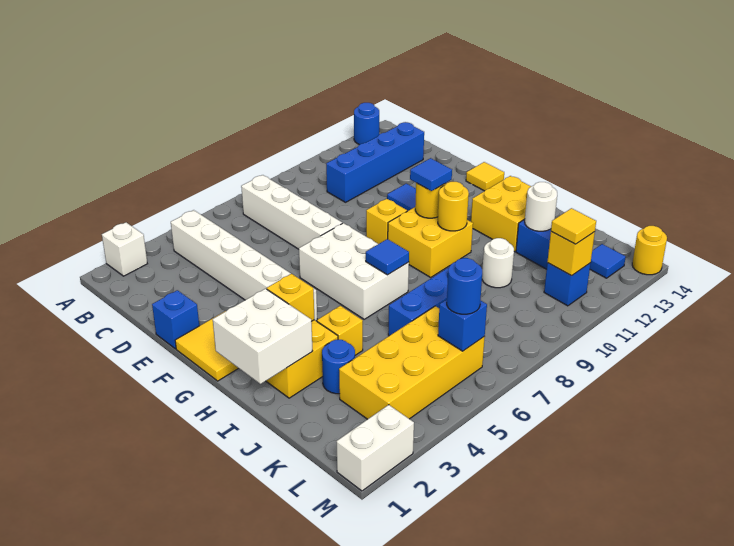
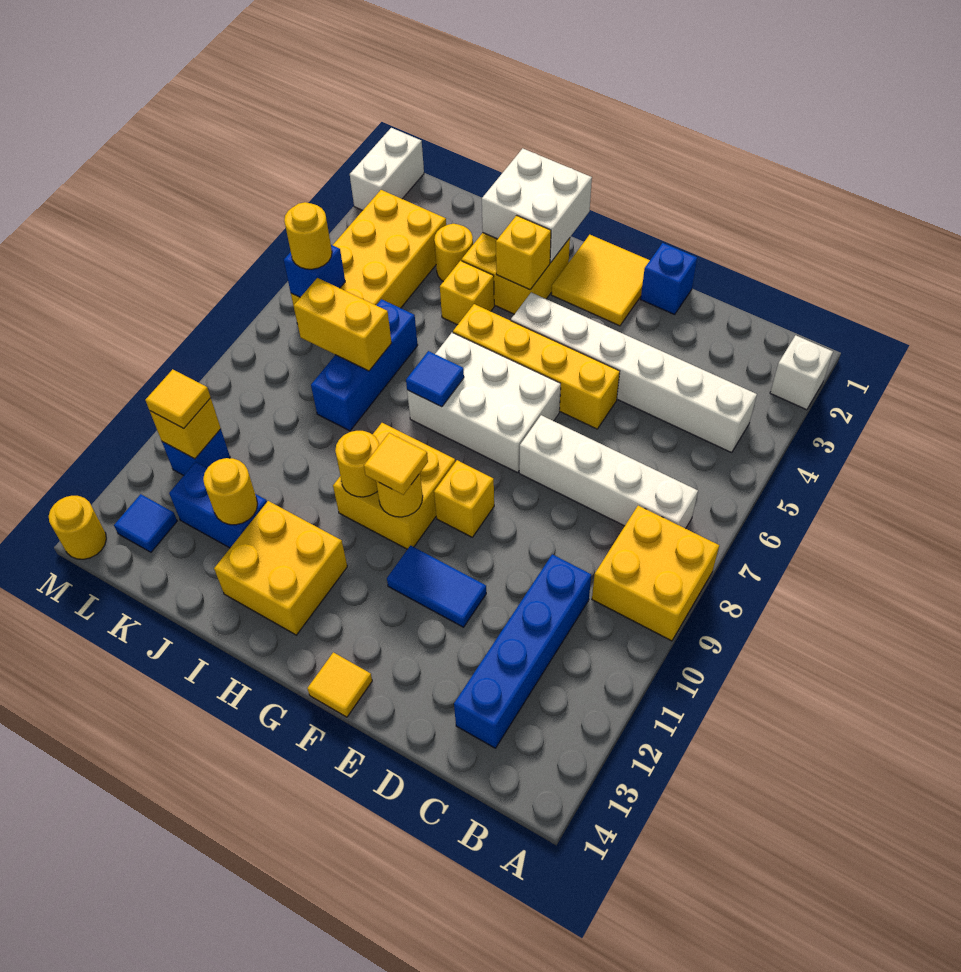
none -> yellow 2x2 brick [592,506,719,641]
blue 1x1 round brick [354,103,379,145] -> none
none -> yellow 1x4 brick [453,304,620,429]
blue 1x1 tile [410,158,452,191] -> yellow 1x1 tile [364,433,428,495]
blue 1x1 round brick [322,340,355,394] -> yellow 1x1 round brick [434,224,473,282]
none -> yellow 1x2 brick [294,278,392,371]
white 1x1 round brick [482,238,514,288] -> none
white 1x1 round brick [525,182,557,231] -> yellow 1x1 round brick [203,458,258,525]
blue 1x1 round brick [447,258,482,314] -> yellow 1x1 round brick [284,202,332,269]

